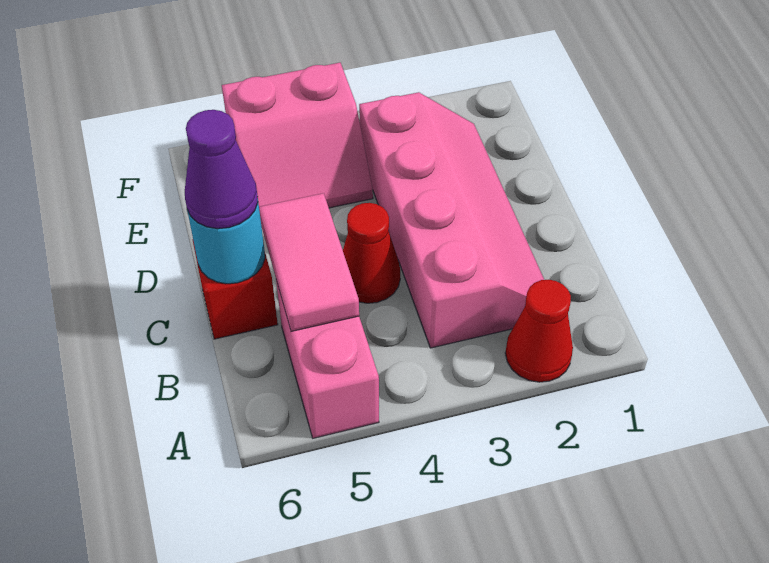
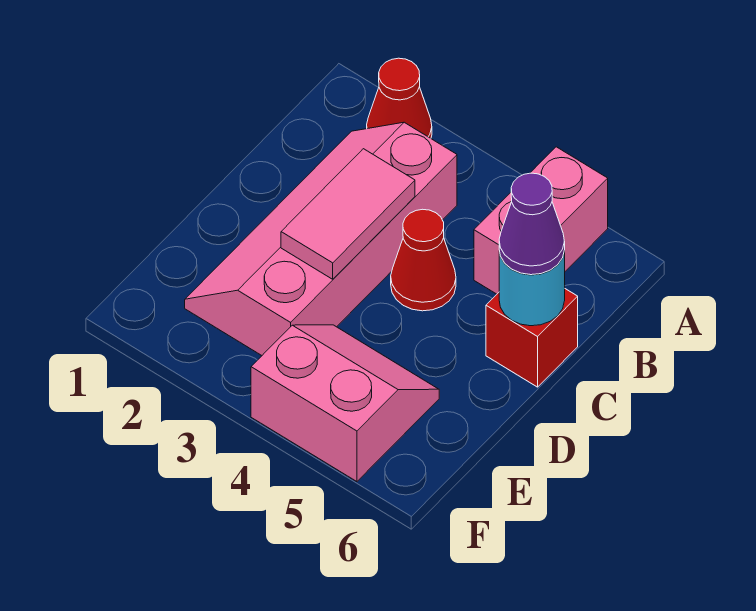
pink 1x2 tile [259,193,359,331] -> pink 1x2 tile moved to [281,149,415,279]

